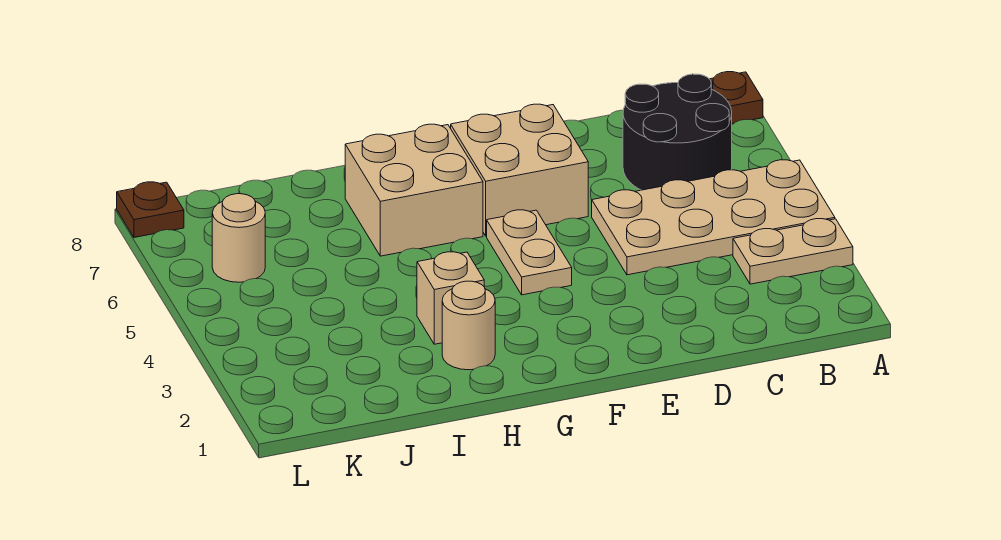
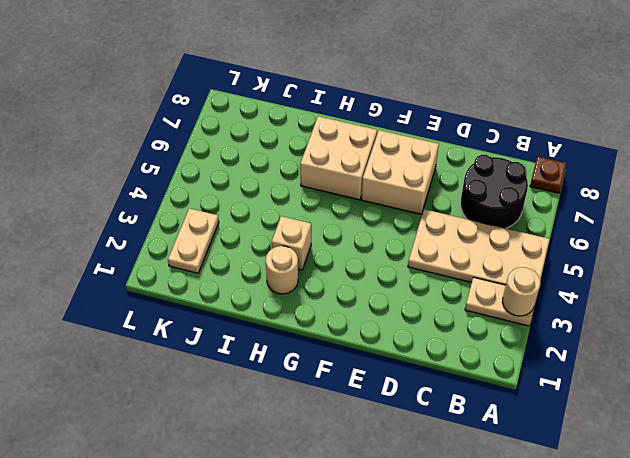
tan 1x2 plate [487,210,572,295] -> tan 1x2 plate moved to [168,208,219,273]
tan 1x1 round brick [212,194,265,282] -> tan 1x1 round brick moved to [502,267,540,316]
brown 1x1 plate [117,182,184,237] -> none

